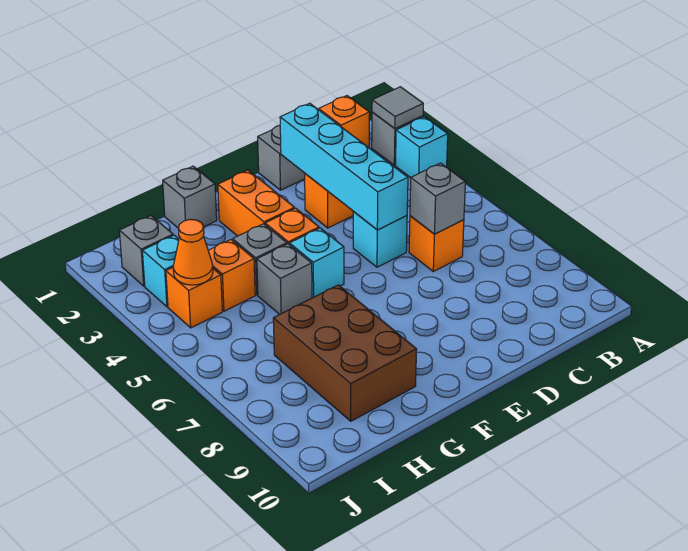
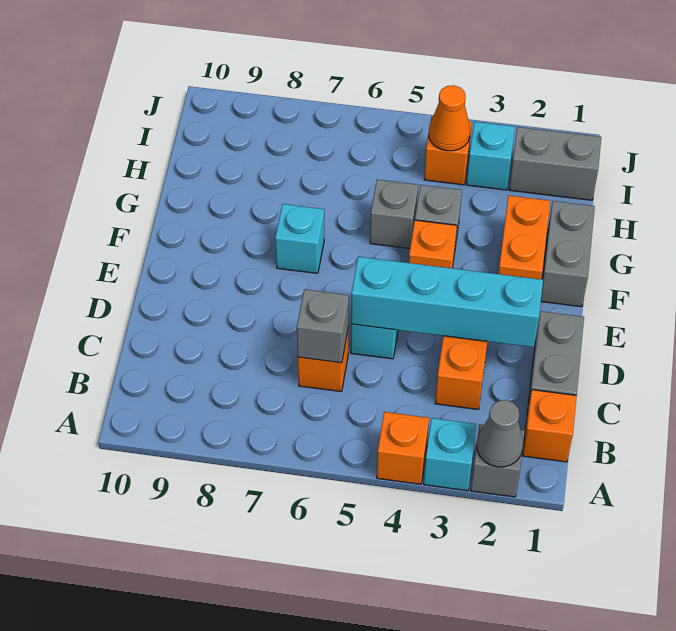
grey 1x1 tile [372,87,423,128] -> grey 1x1 cone [477,400,523,467]
orange 1x2 brick [218,170,295,236] -> orange 1x2 brick turned to [498,196,550,279]
cyan 1x1 brick [290,228,344,298] -> cyan 1x1 brick moved to [275,204,324,273]
grey 1x1 brick [163,166,217,228] -> grey 1x2 brick [541,201,595,307]
brown 2x3 brick [273,285,417,421] -> none
orange 1x1 brick [208,240,255,311] -> orange 1x1 brick moved to [377,412,429,484]
grey 1x1 brick [119,216,173,286] -> grey 1x2 brick [509,127,601,200]

